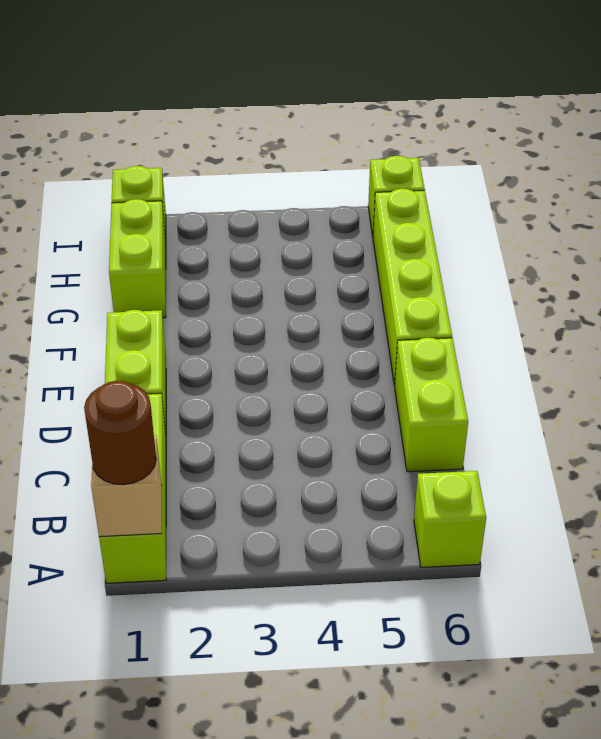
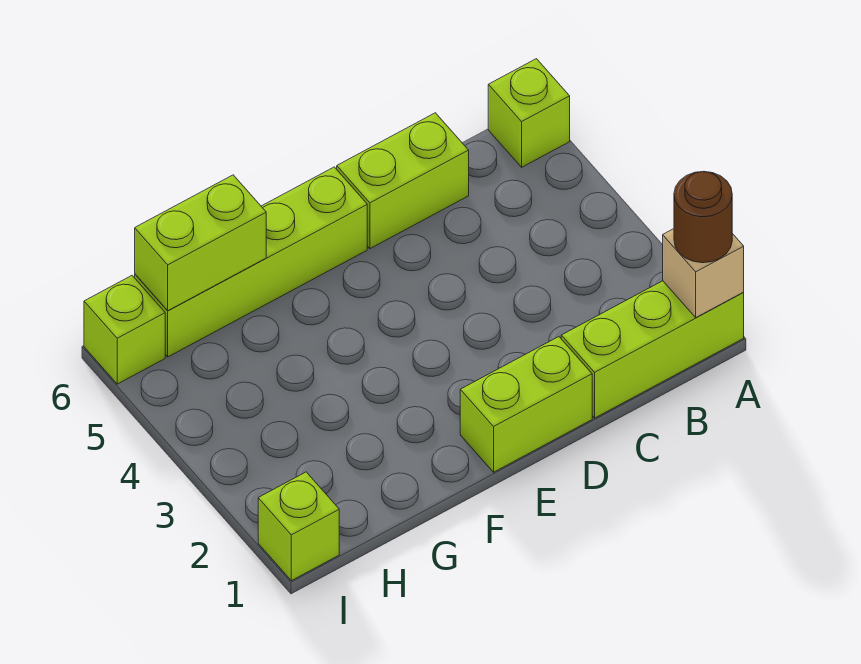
lime 1x2 brick [109,199,166,318] -> lime 1x2 brick moved to [135,175,266,311]

